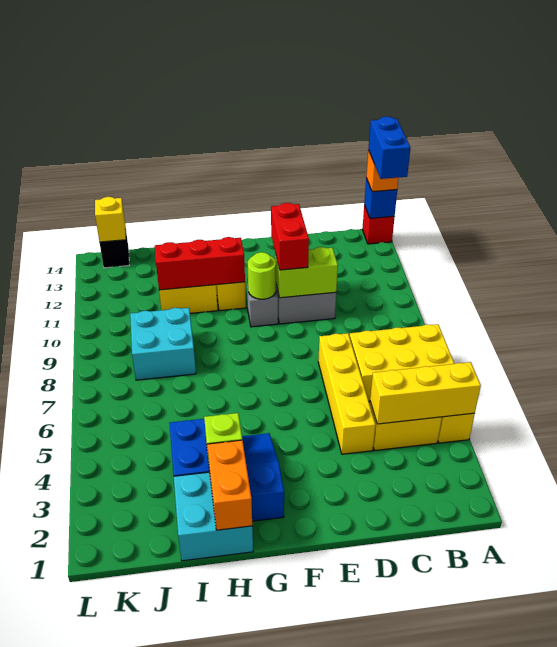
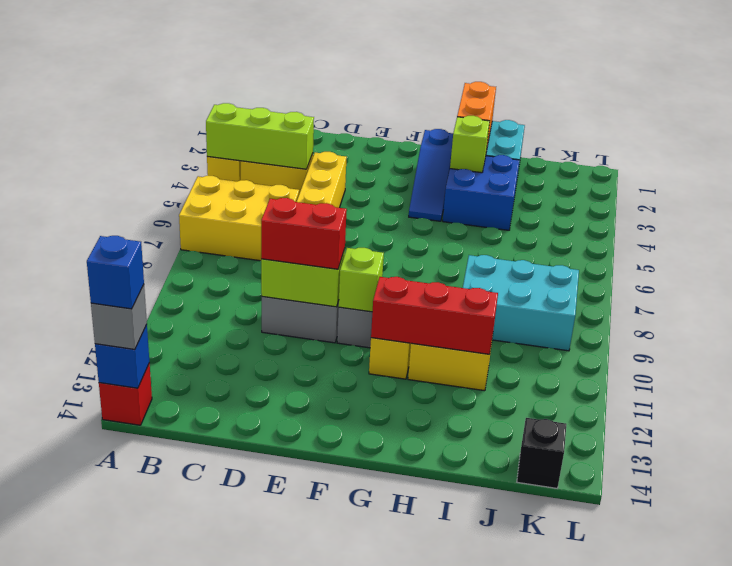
yellow 1x3 brick [370,362,481,424] -> lime 1x3 brick [206,103,314,169]
blue 1x2 brick [369,117,410,179] -> blue 1x1 brick [87,236,144,309]
orange 1x1 brick [366,150,399,192] -> grey 1x1 brick [91,285,147,349]
red 1x2 brick [271,203,309,270] -> red 1x2 brick turned to [261,198,347,269]
lime 1x1 round brick [248,252,276,299] -> lime 1x1 brick [338,248,384,312]
cyan 2x2 brick [130,308,196,380] -> cyan 2x3 brick [463,255,579,351]
yellow 1x1 brick [95,197,126,242] -> none

